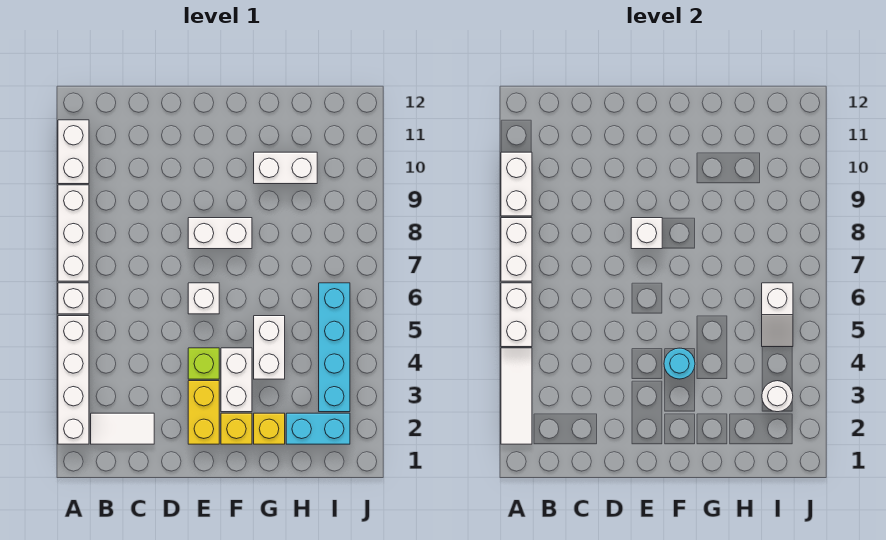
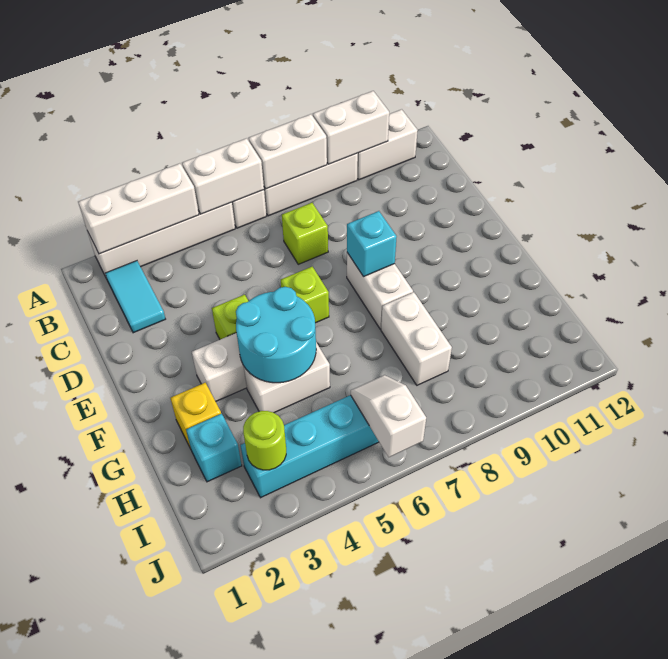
white 1x3 tile [501,348,532,444] -> white 1x3 brick [78,163,199,254]
white 1x2 tile [91,413,154,444] -> cyan 1x2 tile [105,261,165,333]
none -> lime 1x1 brick [282,203,328,264]
yellow 1x2 brick [188,381,219,444] -> none
white 1x1 brick [188,283,219,314] -> lime 1x1 brick [281,267,329,323]
white 1x1 brick [631,218,662,249] -> cyan 1x1 brick [347,211,397,277]
yellow 1x1 brick [221,413,252,444] -> none
cyan 1x1 round brick [664,348,695,379] -> cyan 2x2 round brick [236,287,316,383]
white 1x2 brick [254,152,317,184] -> white 1x2 brick moved to [381,292,452,385]
cyan 1x2 brick [286,413,350,444] -> cyan 1x1 brick [186,414,242,482]
white 1x1 round brick [762,381,793,412] -> lime 1x1 round brick [243,411,286,470]
white 1x2 slope [762,283,793,347] -> white 1x2 slope turned to [351,375,426,457]

